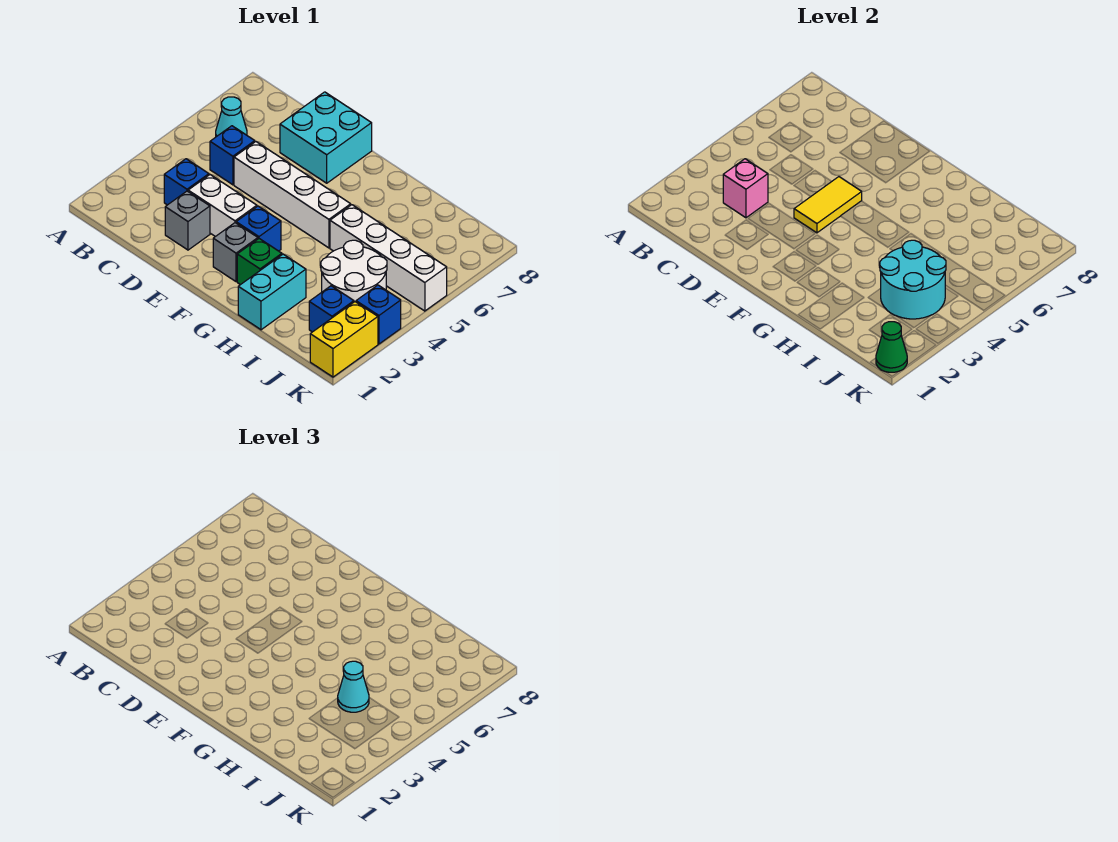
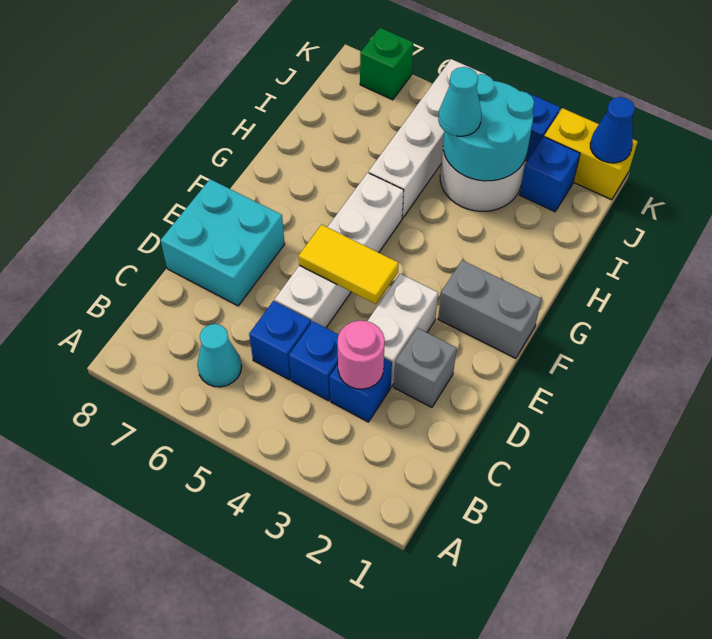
pink 1x1 brick [723,159,768,218] -> pink 1x1 round brick [338,321,385,389]
grey 1x1 brick [213,223,258,282] -> grey 1x2 brick [438,260,542,358]
blue 1x1 brick [236,206,281,251] -> blue 1x1 brick moved to [289,322,339,401]
green 1x1 brick [237,239,282,285] -> green 1x1 brick moved to [360,28,413,100]
cyan 1x2 brick [238,254,306,330] -> none
green 1x1 cone [876,322,907,372] -> blue 1x1 cone [590,97,635,163]

